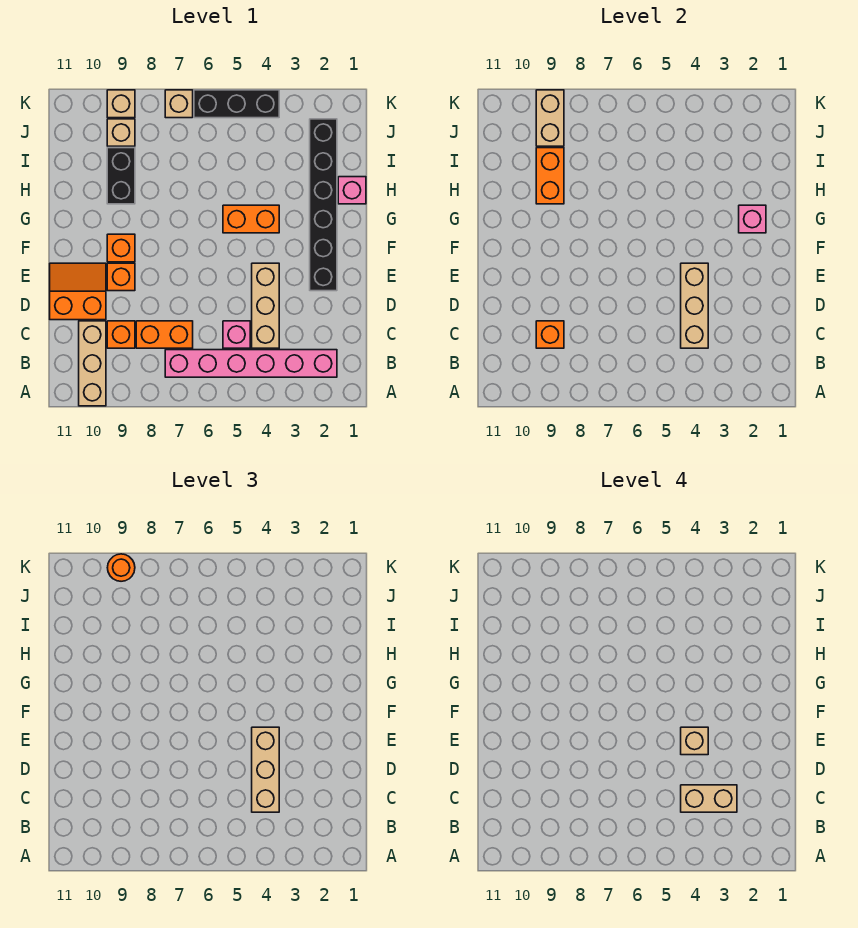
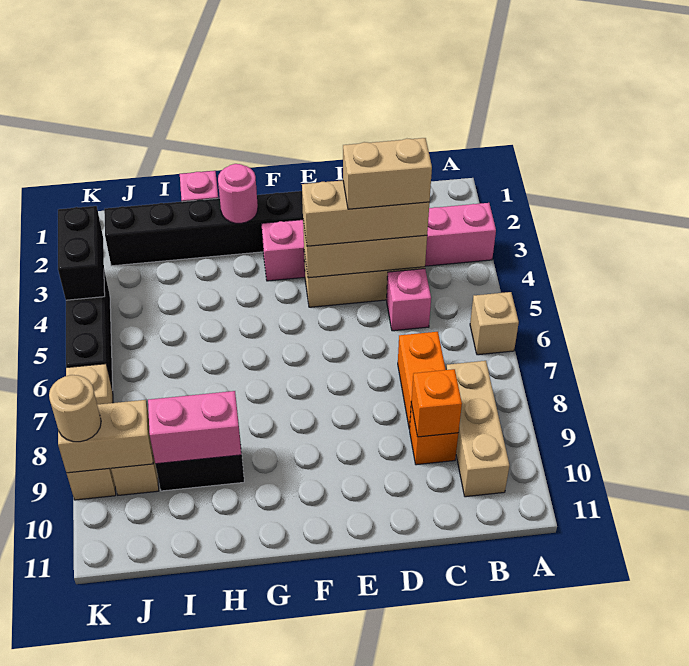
tan 1x3 brick [79,321,106,406] -> tan 1x3 brick turned to [446,361,509,497]
pink 1x6 brick [165,350,337,377] -> pink 1x6 brick turned to [261,203,496,281]
tan 1x2 brick [681,785,737,812] -> tan 1x2 brick turned to [343,138,432,209]
orange 2x2 slope [50,263,106,320] -> none
tan 1x1 brick [681,727,708,755] -> tan 1x1 brick moved to [470,292,519,355]
orange 1x1 brick [107,263,135,291] -> none
orange 1x1 brick [107,234,135,262] -> none
pink 1x1 brick [739,205,766,233] -> pink 1x1 round brick [218,164,258,223]
orange 1x2 brick [223,205,279,233] -> none
orange 1x2 brick [536,148,564,204] -> pink 1x2 brick [148,391,241,464]
none -> black 1x2 brick [58,206,105,300]
orange 1x1 round brick [107,554,135,581] -> tan 1x1 round brick [49,375,101,442]

